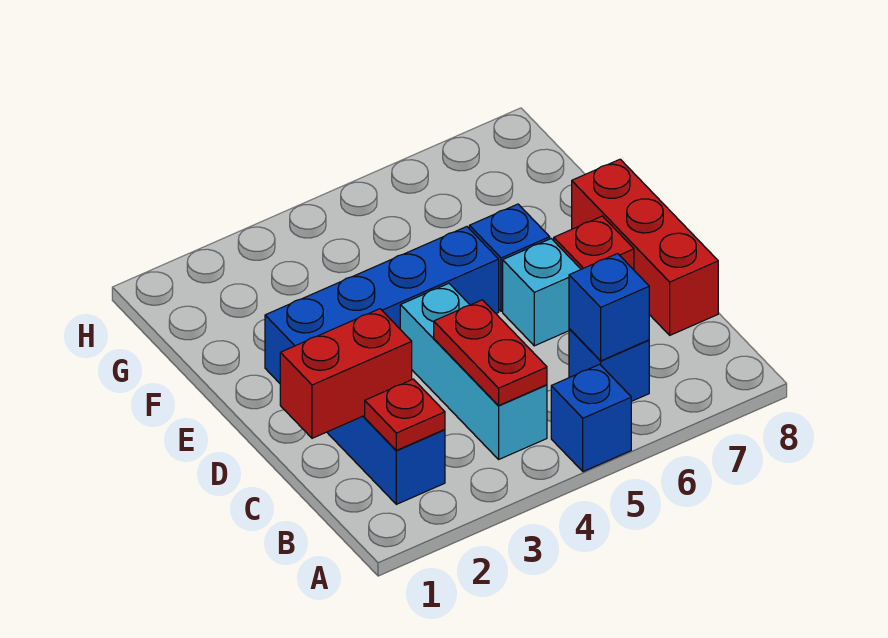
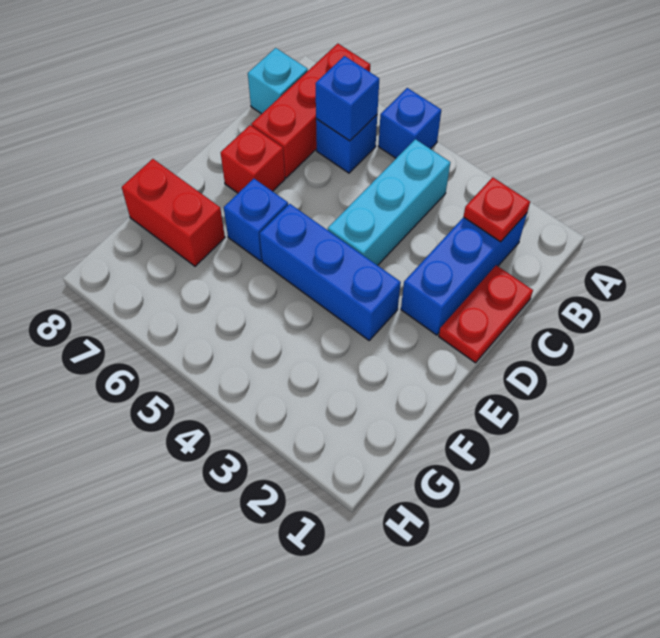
red 1x2 plate [434,300,547,405] -> red 1x2 plate moved to [439,265,533,363]
red 1x2 brick [280,309,412,438] -> red 1x2 brick moved to [122,159,225,266]
red 1x3 brick [572,159,718,335] -> red 1x3 brick moved to [251,44,370,178]
cyan 1x1 brick [503,239,581,346] -> cyan 1x1 brick moved to [248,48,308,114]
blue 1x4 brick [265,227,499,383] -> blue 1x3 brick [260,204,401,340]

